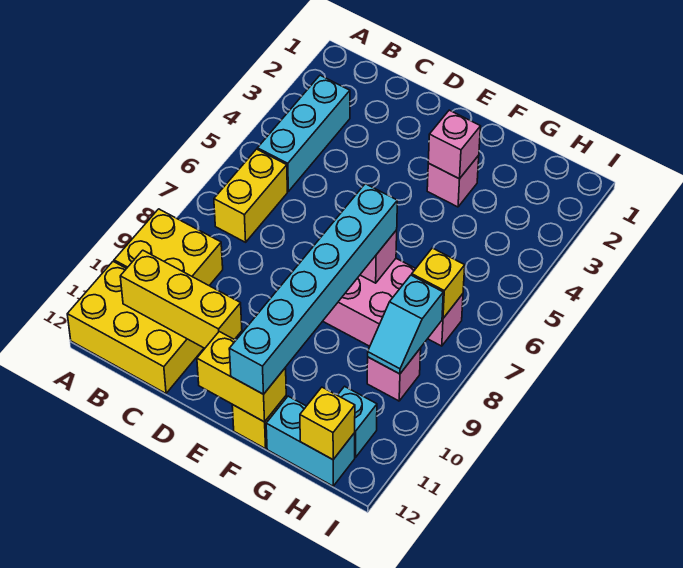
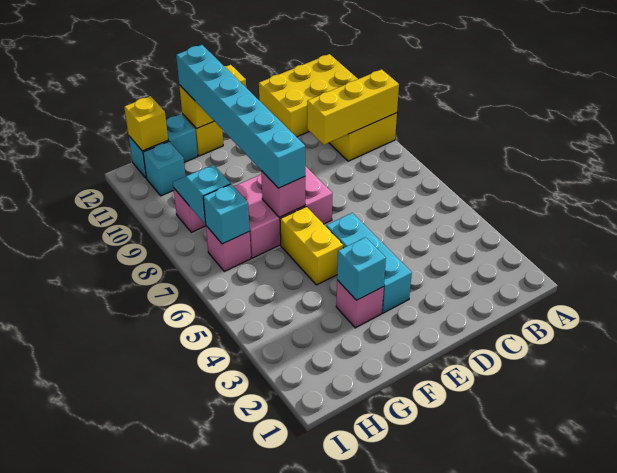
cyan 1x3 brick [257,75,350,191] -> cyan 1x3 brick moved to [326,213,412,313]
yellow 1x2 brick [214,149,287,242] -> yellow 1x2 brick moved to [280,207,343,285]
yellow 1x3 brick [120,250,242,348] -> yellow 1x3 brick moved to [307,69,399,145]
pink 1x1 brick [428,110,481,179] -> cyan 1x1 brick [337,237,386,300]
yellow 1x1 brick [412,248,465,319] -> cyan 1x1 brick [203,184,250,244]

